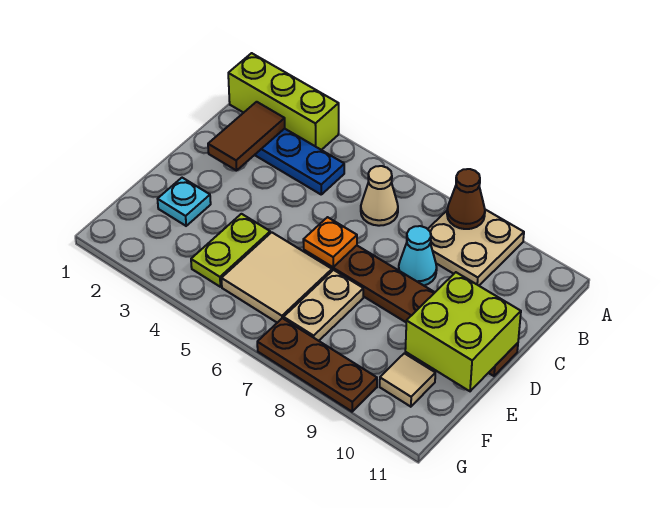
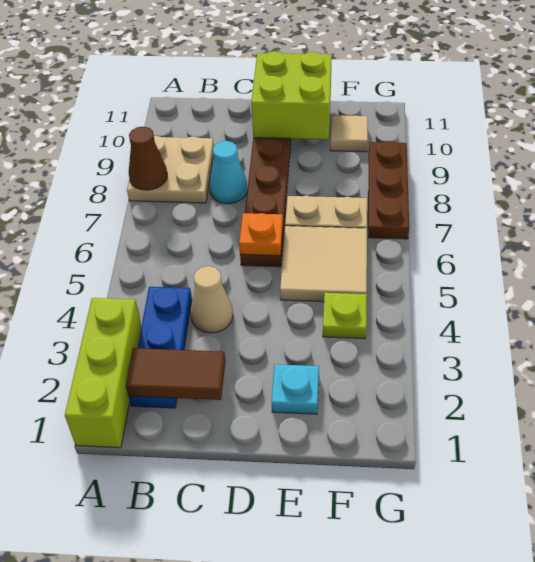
tan 1x1 cone [361,166,398,226] -> tan 1x1 cone moved to [191,266,233,333]
lime 1x2 plate [191,214,270,287] -> lime 1x1 plate [323,293,367,339]

